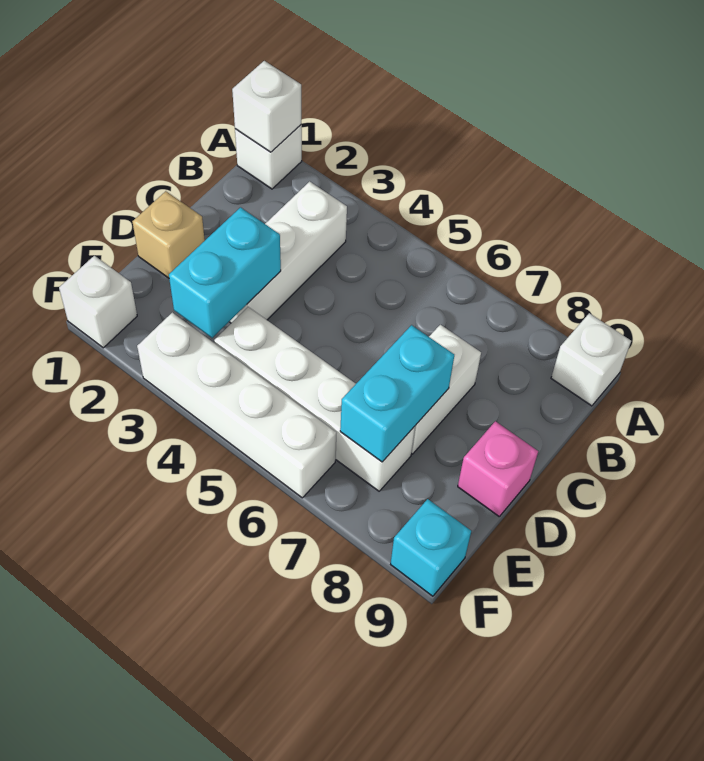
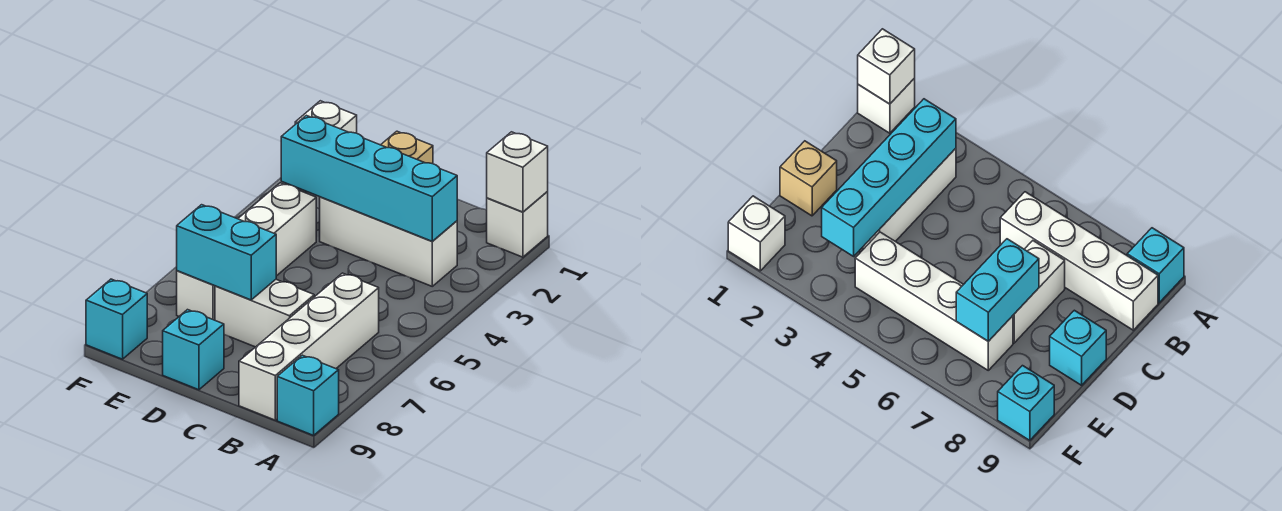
white 1x1 brick [551,313,631,406] -> cyan 1x1 brick [277,355,339,435]
cyan 1x2 brick [169,207,281,338] -> cyan 1x4 brick [281,115,457,241]
pink 1x1 brick [458,421,538,516] -> cyan 1x1 brick [163,310,224,390]
white 1x4 brick [137,312,336,498] -> white 1x4 brick moved to [239,273,379,420]

